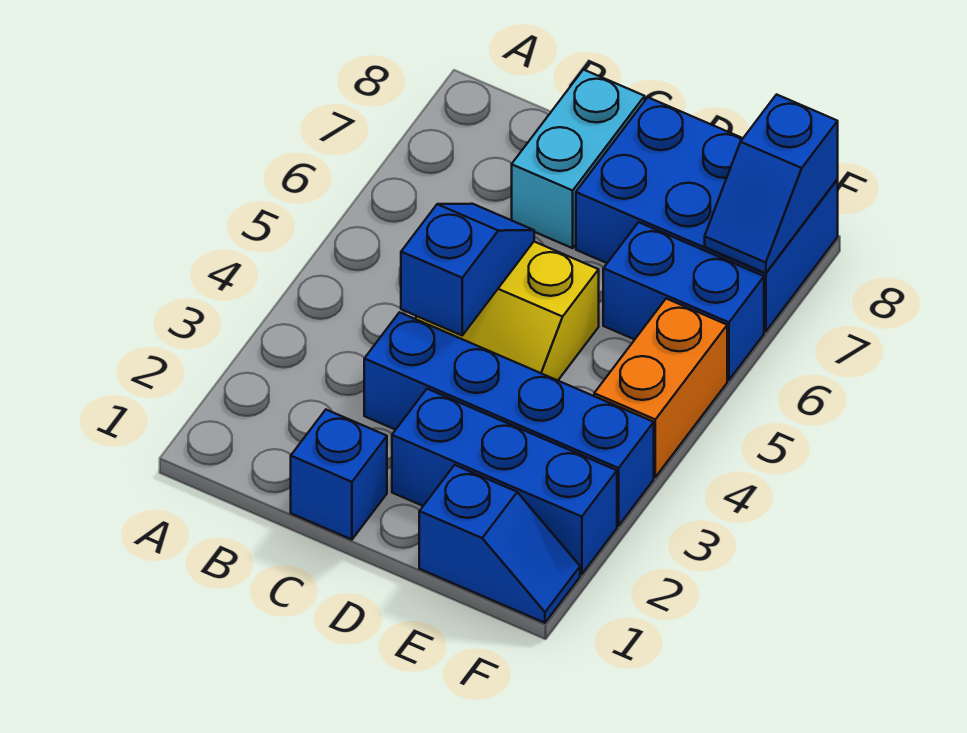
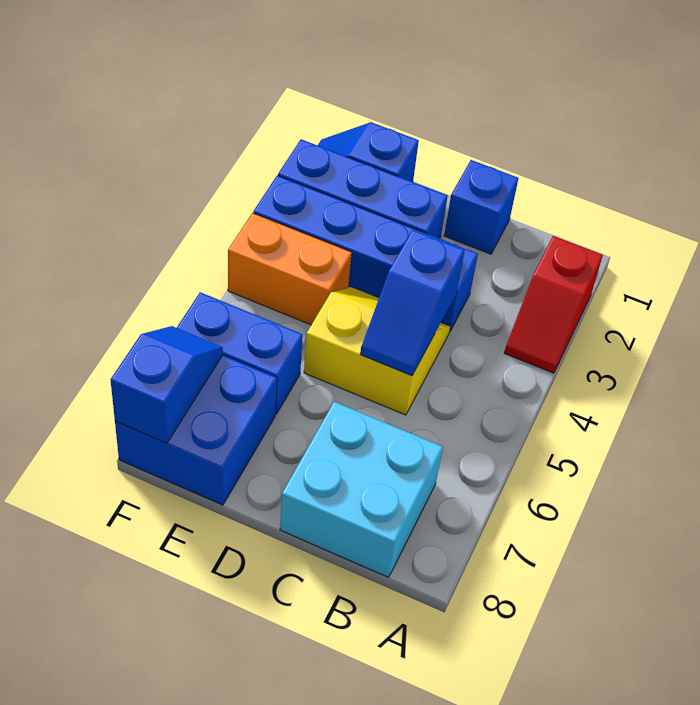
none -> red 1x2 slope [504,236,603,373]
cyan 1x2 brick [512,70,645,248] -> cyan 2x2 brick [280,402,443,577]
blue 2x3 brick [576,98,838,332] -> blue 2x2 brick [115,355,277,505]
orange 1x2 brick [594,299,727,477] -> orange 1x2 brick turned to [228,213,352,325]

